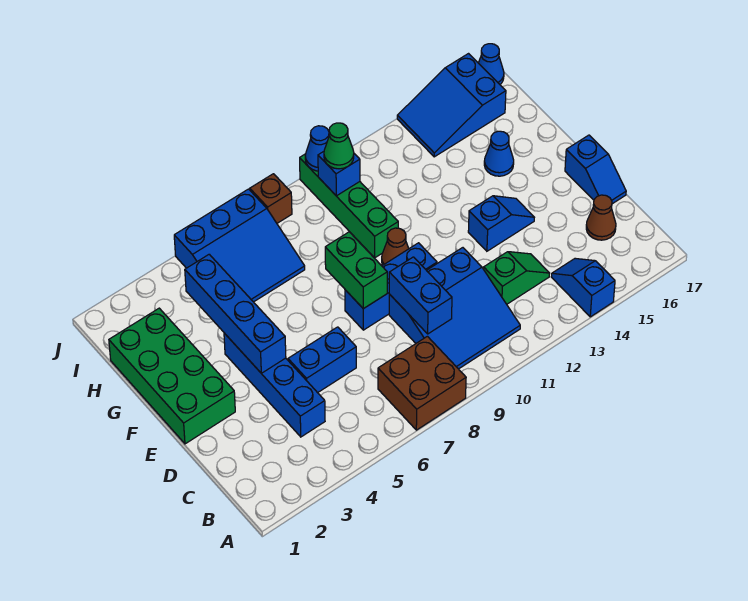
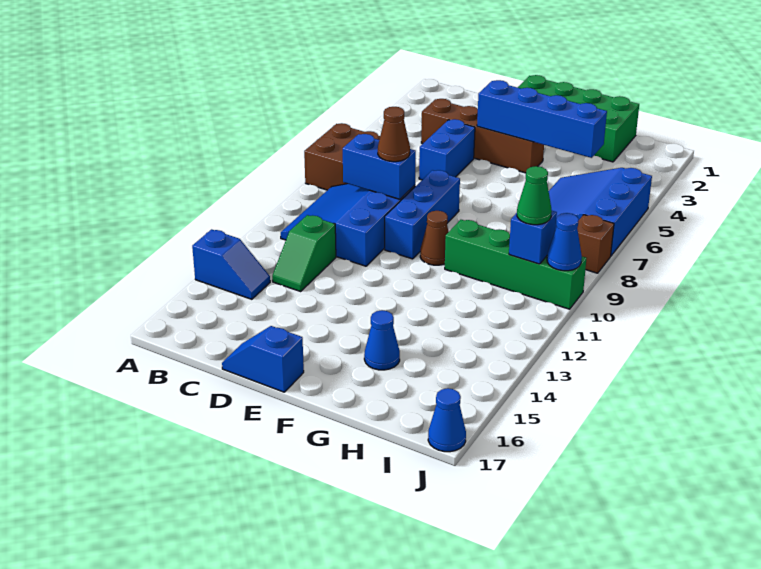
blue 1x4 brick [224,333,325,437] -> brown 1x4 brick [421,99,544,173]
brown 1x1 cone [586,195,616,240] -> brown 1x1 cone moved to [378,107,410,162]
green 1x2 brick [325,232,387,309] -> none
blue 1x2 slope [468,196,534,251] -> none
blue 2x3 slope [397,54,506,157] -> none

